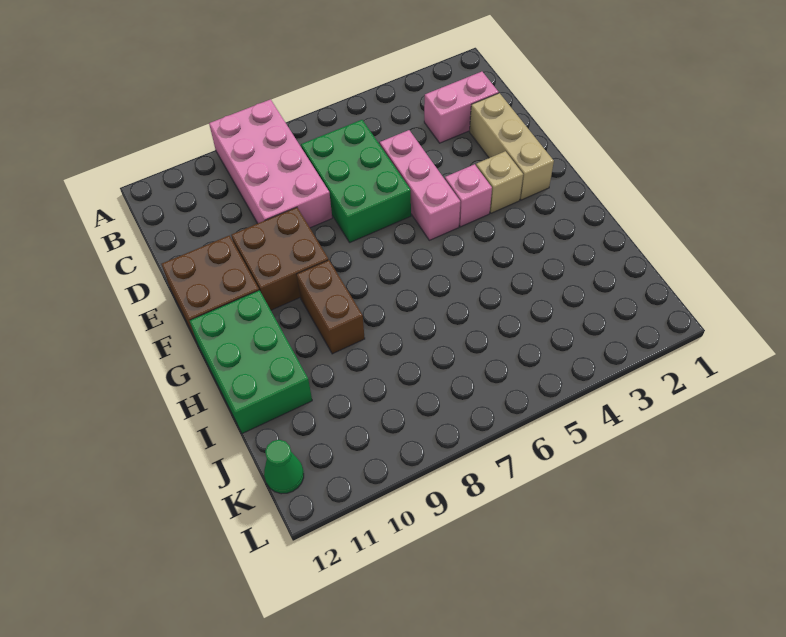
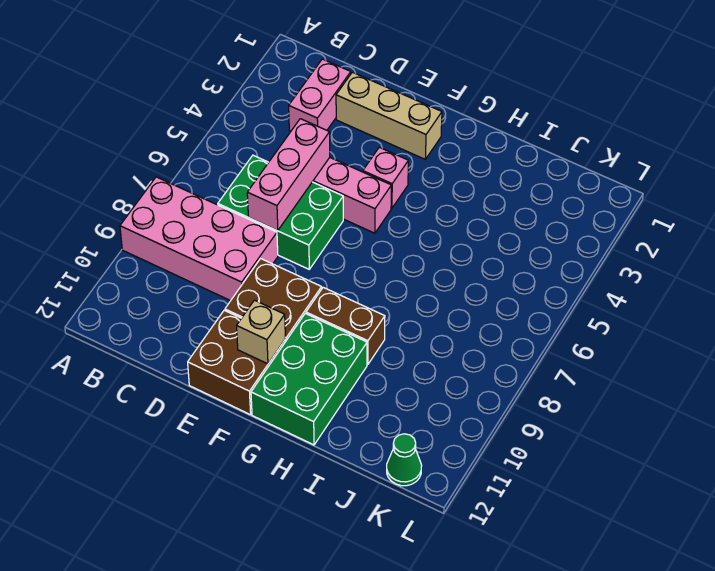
none -> pink 1x3 brick [247,119,330,231]
tan 1x1 brick [476,151,523,213] -> tan 1x1 brick moved to [237,300,285,364]
green 2x3 brick [190,290,312,434] -> green 2x3 brick turned to [251,313,367,445]

